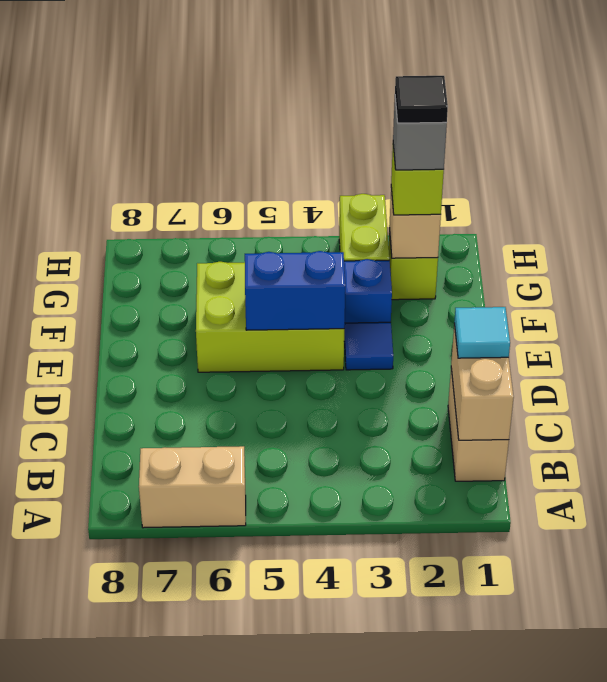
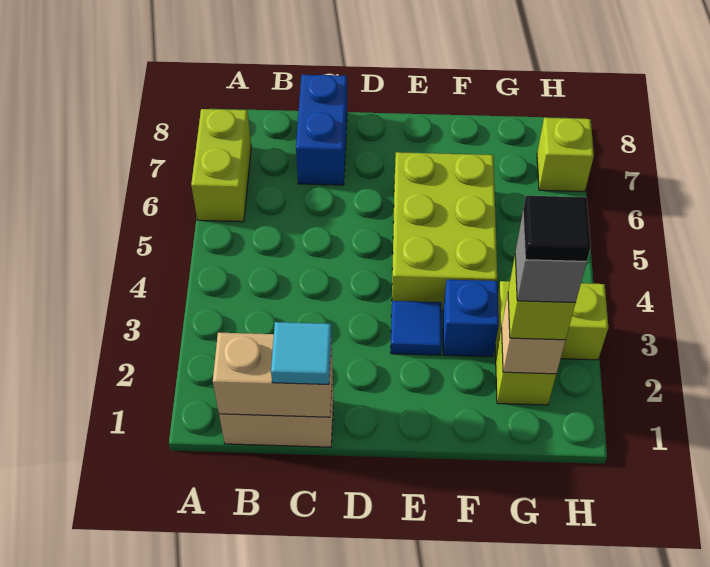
tan 1x2 brick [139,446,246,528] -> lime 1x2 brick [191,109,251,222]
blue 1x2 brick [245,251,345,330] -> blue 1x2 brick moved to [296,75,347,185]
none -> lime 1x1 brick [537,118,594,192]

